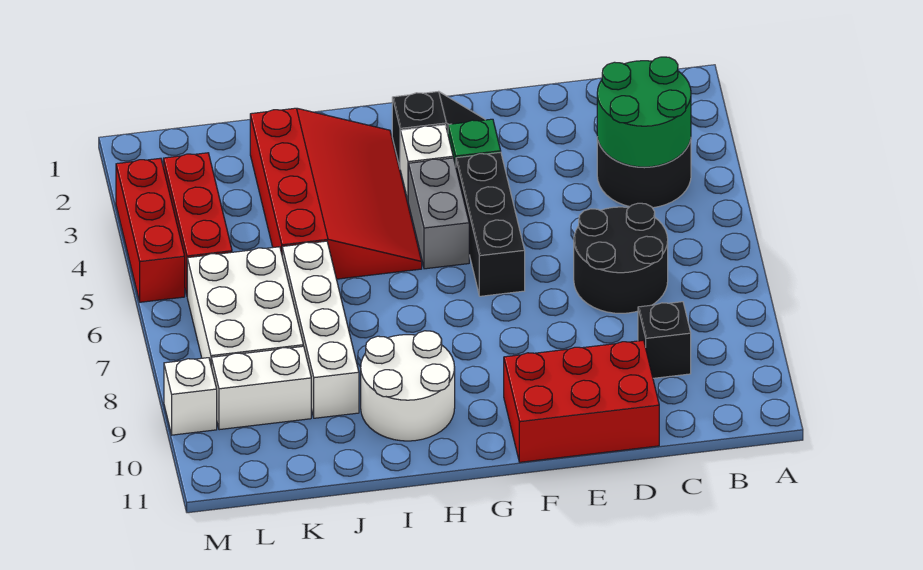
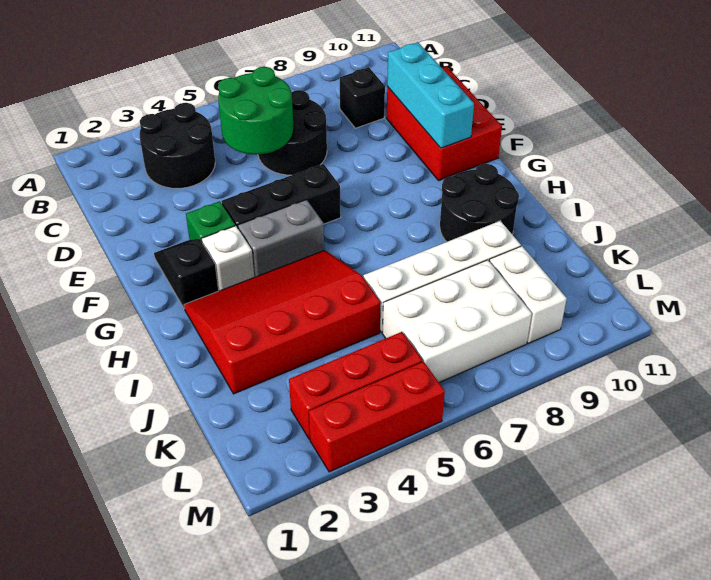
green 2x2 round brick [597,57,691,167] -> green 2x2 round brick moved to [218,67,294,154]
none -> cyan 1x3 brick [387,42,474,148]
white 2x2 round brick [361,331,455,441] -> black 2x2 round brick [440,164,519,242]
white 1x1 brick [164,358,217,435] -> none

